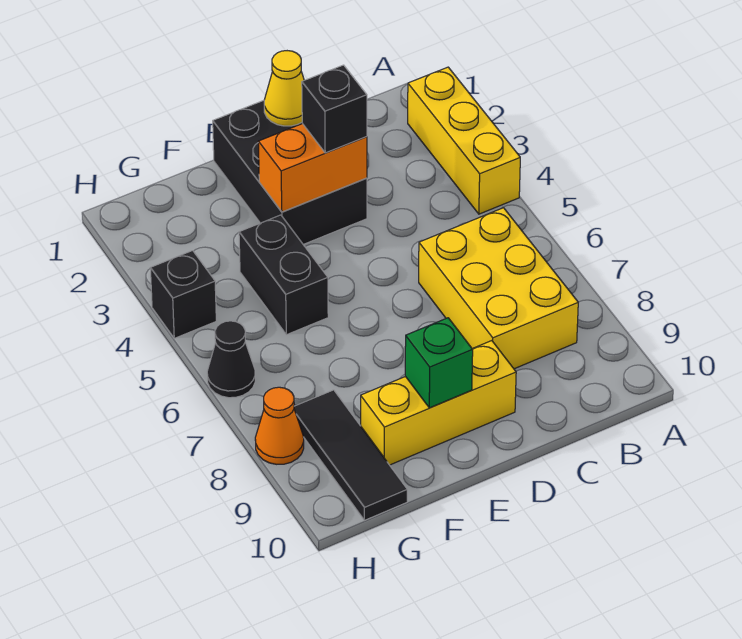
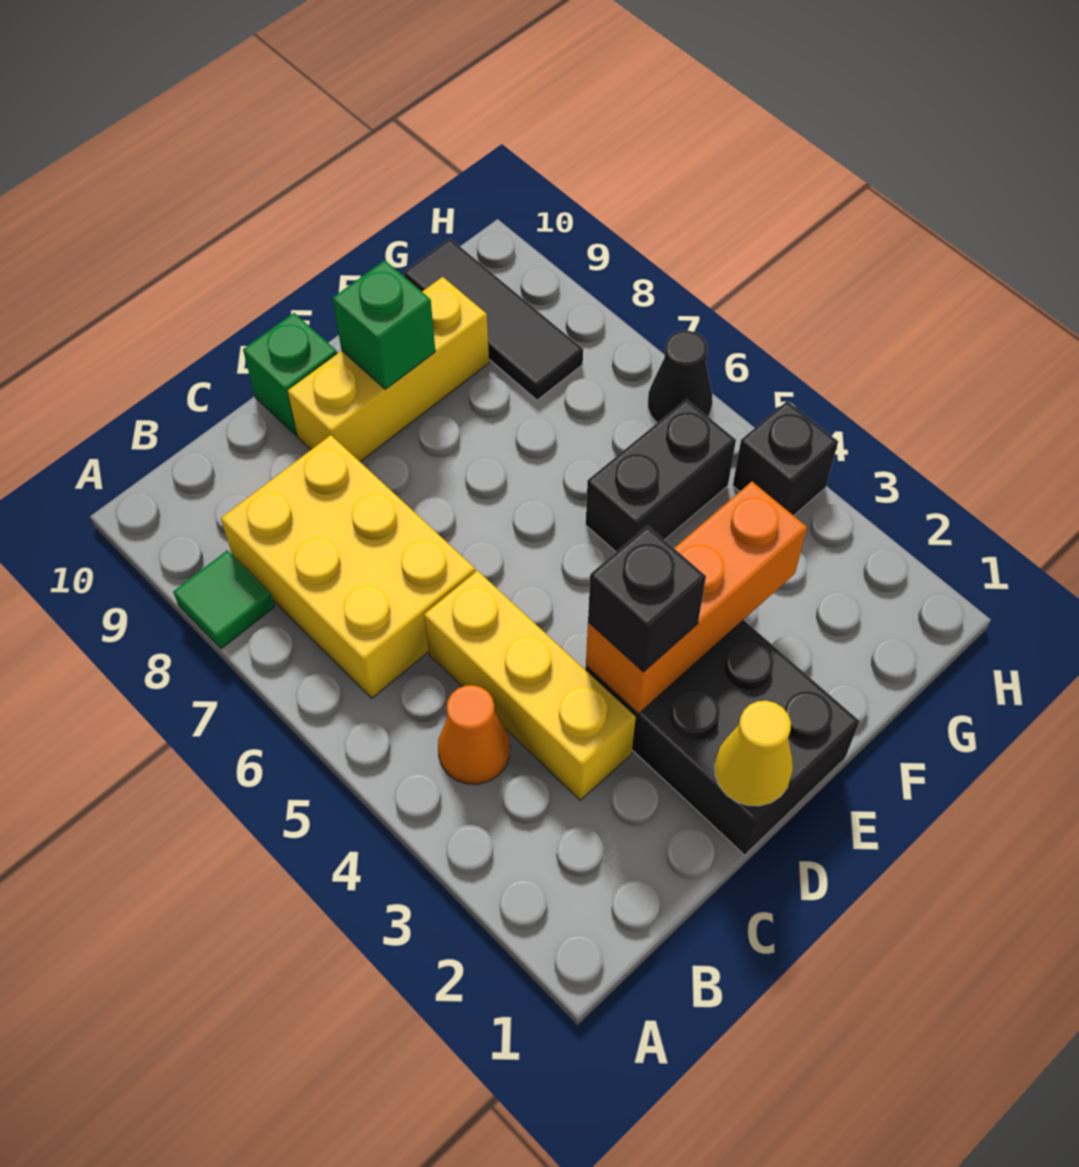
yellow 1x3 brick [408,67,520,214] -> yellow 1x3 brick moved to [424,571,636,800]
none -> green 1x1 tile [173,550,275,649]
orange 1x2 brick [258,124,367,212] -> orange 1x3 brick [586,482,807,714]
none -> green 1x1 brick [243,313,337,435]
black 1x2 brick [239,215,328,335] -> black 1x2 brick turned to [586,399,736,552]
orange 1x1 cone [255,387,304,464] -> orange 1x1 cone moved to [438,685,510,784]

